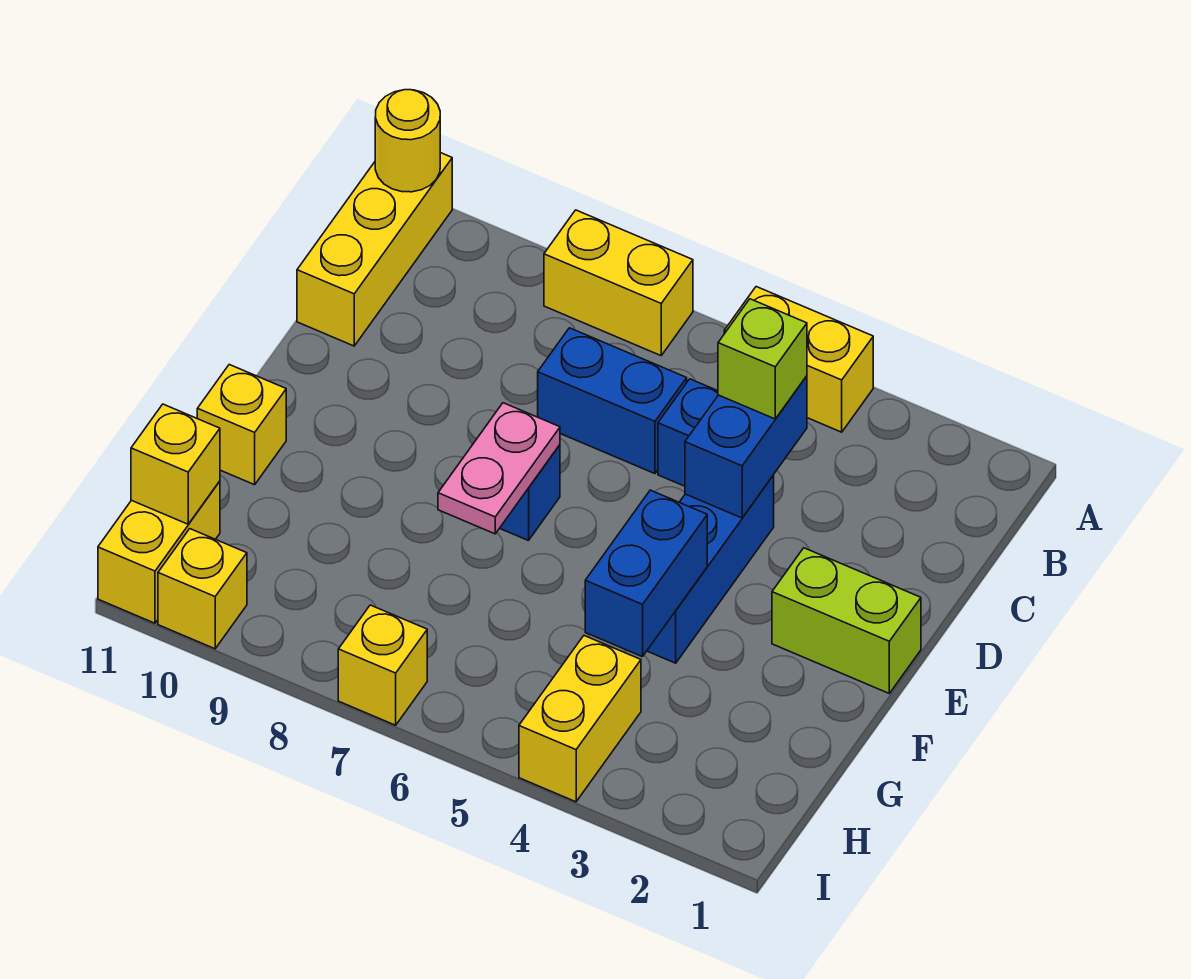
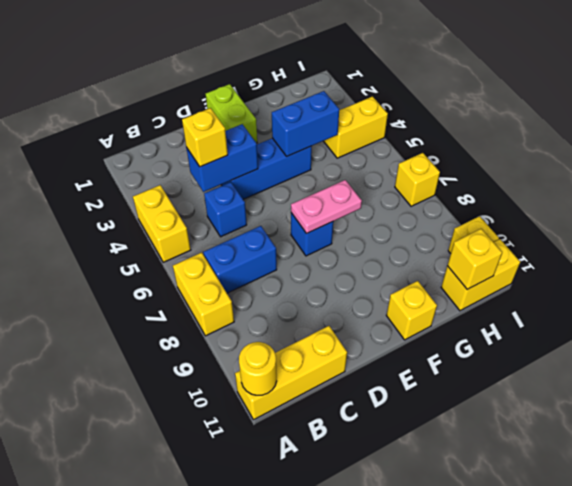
lime 1x1 brick [718,299,807,419] -> yellow 1x1 brick [182,108,228,167]
blue 1x2 brick [538,328,687,474] -> blue 1x2 brick turned to [203,226,277,293]

